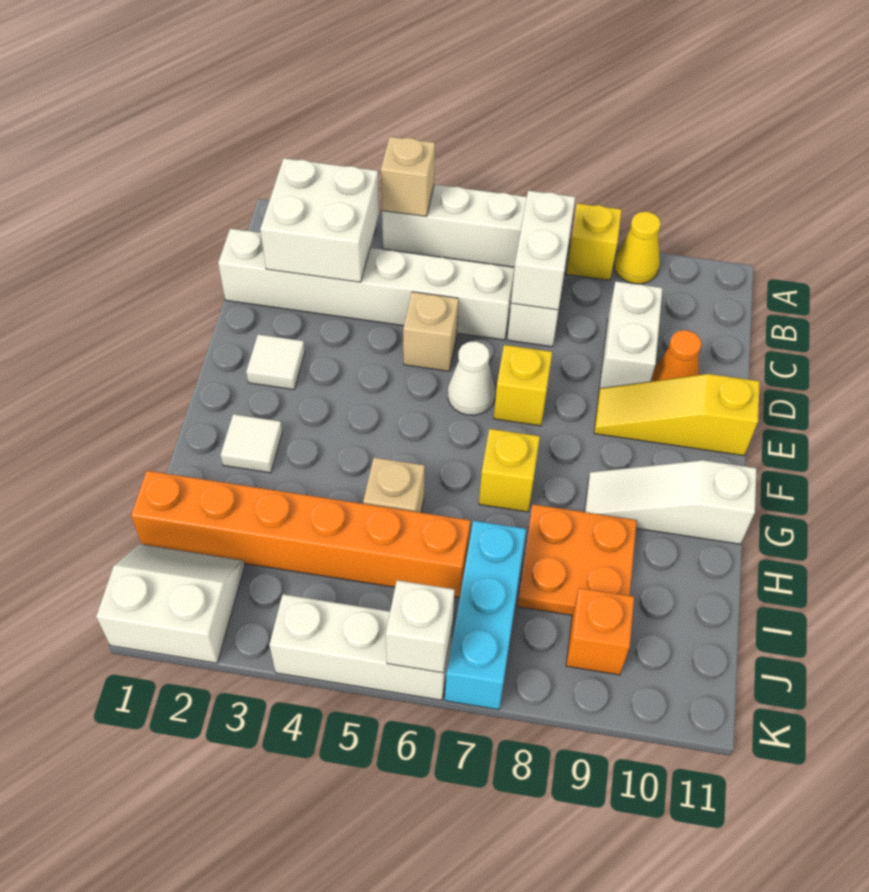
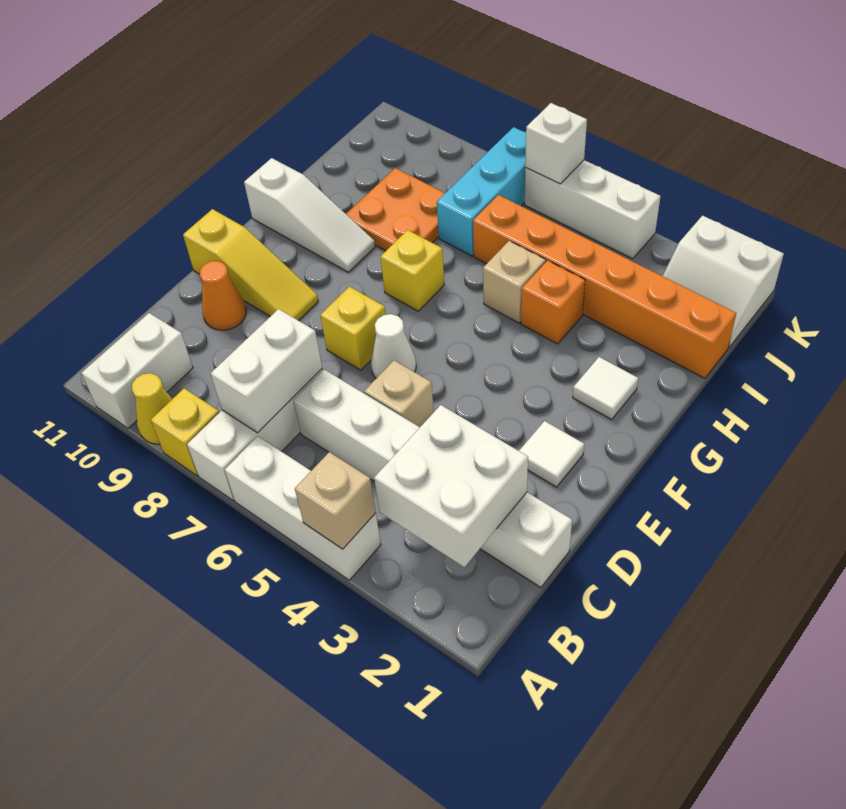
white 1x2 brick [599,281,662,391] -> white 1x2 brick moved to [81,313,193,428]
orange 1x1 brick [566,588,634,675] -> orange 1x1 brick moved to [521,261,585,344]

